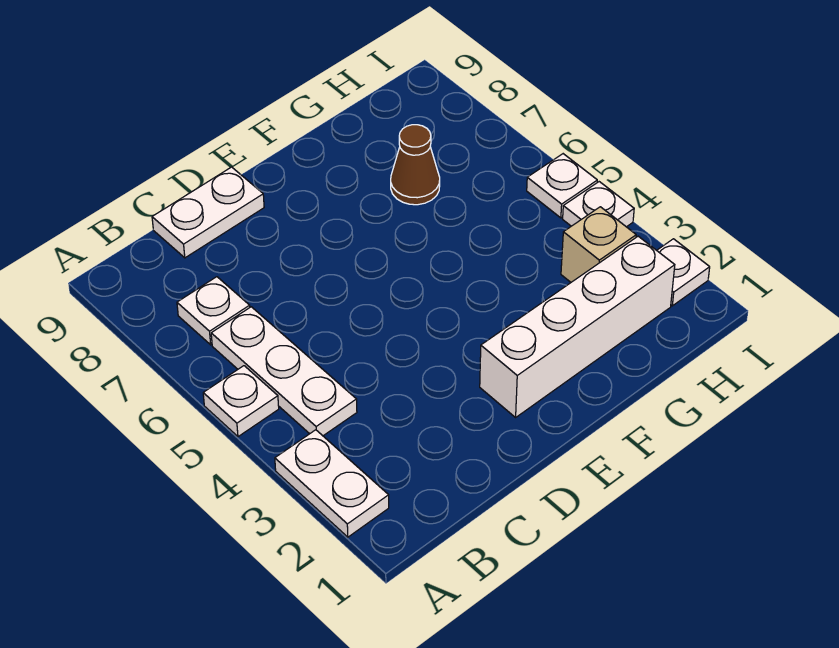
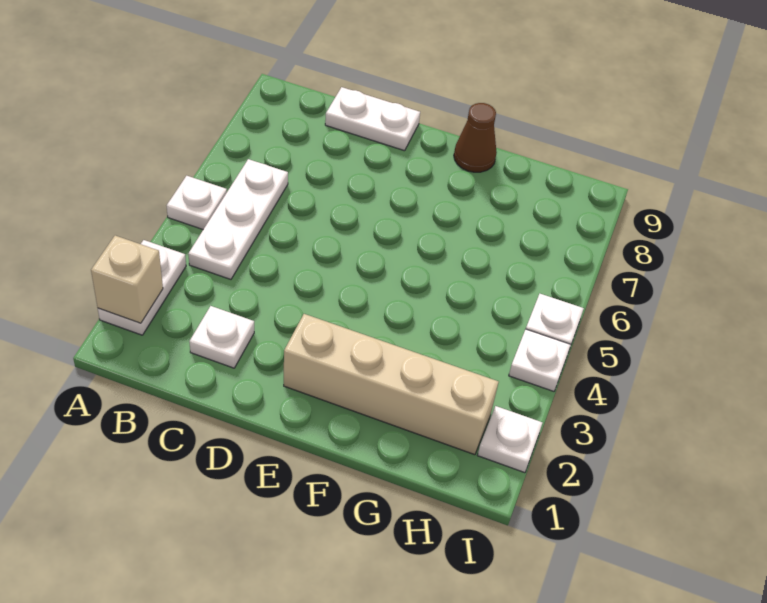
white 1x1 plate [177,277,250,345] -> white 1x1 plate moved to [189,306,254,368]
white 1x4 brick [480,236,675,417] -> tan 1x4 brick [284,314,498,455]
brown 1x1 cone [391,125,440,205] -> brown 1x1 cone moved to [454,103,497,172]
tan 1x1 brick [561,207,636,282] -> tan 1x1 brick moved to [91,235,163,323]

